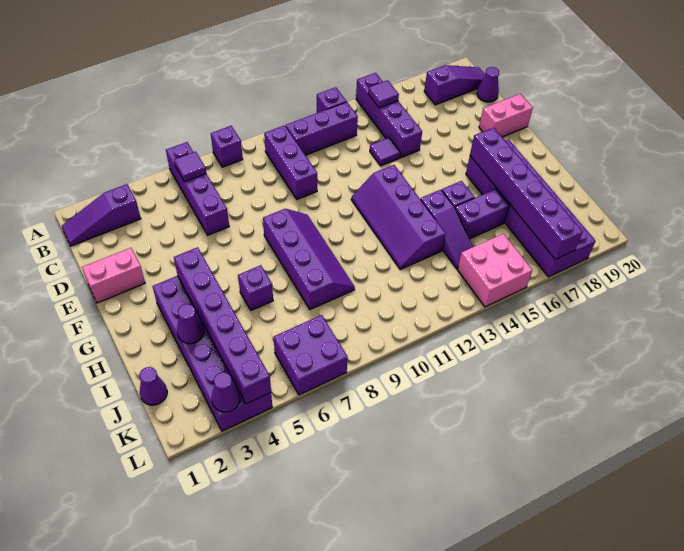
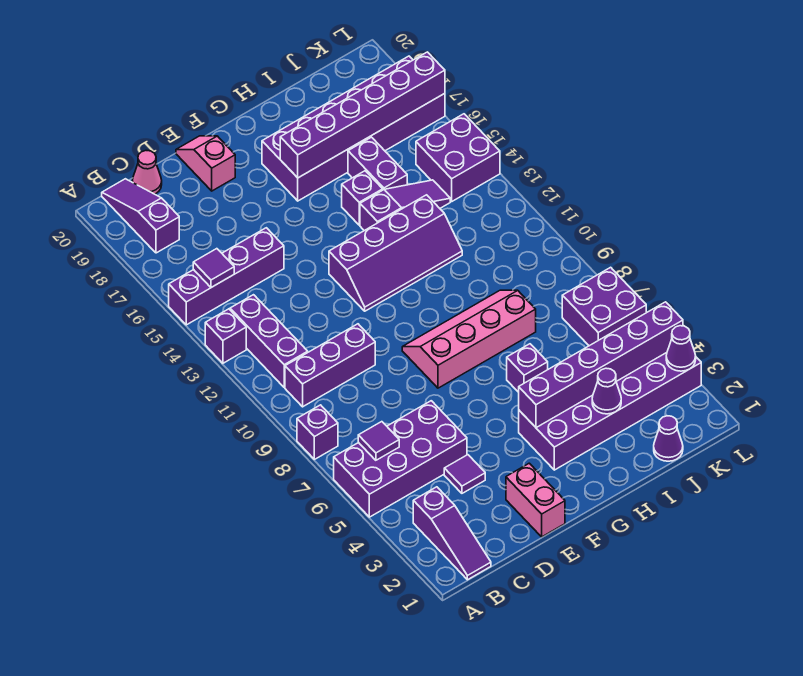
purple 1x4 brick [166,142,229,235] -> purple 2x4 brick [334,401,467,517]
purple 1x1 cone [477,67,499,102] -> pink 1x1 cone [132,151,162,194]
purple 1x1 tile [370,138,400,166] -> purple 1x1 tile moved to [444,455,485,493]
pink 1x2 brick [479,94,533,137] -> pink 1x2 slope [176,136,235,191]
purple 2x4 slope [263,209,355,310] -> pink 2x4 slope [402,290,536,388]
pink 2x2 brick [457,234,533,307] -> purple 2x2 brick [416,114,500,201]

